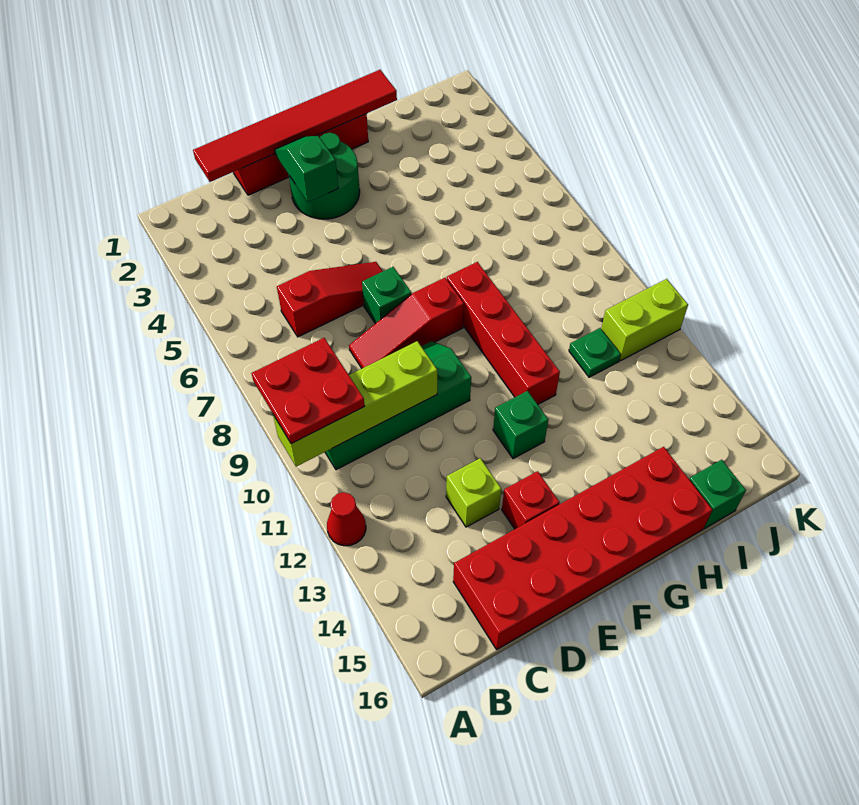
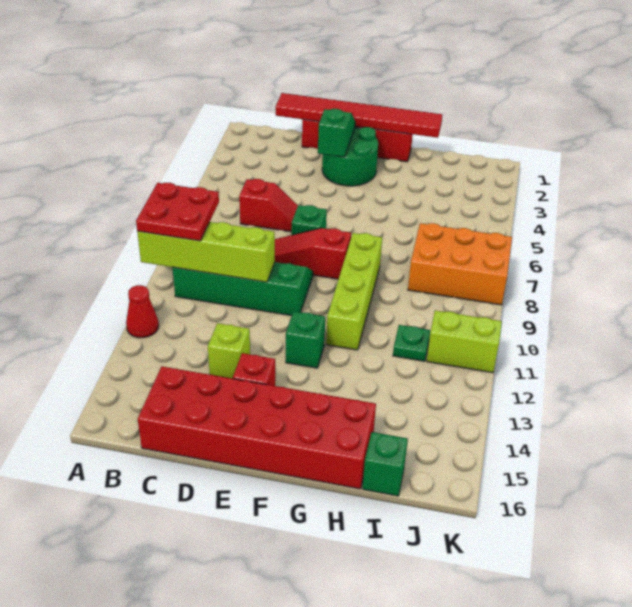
red 1x3 slope [277,262,383,337] -> red 1x2 slope [239,179,298,232]
red 1x4 brick [447,262,560,404] -> lime 1x4 brick [326,233,382,350]
none -> orange 2x3 brick [408,223,512,305]

